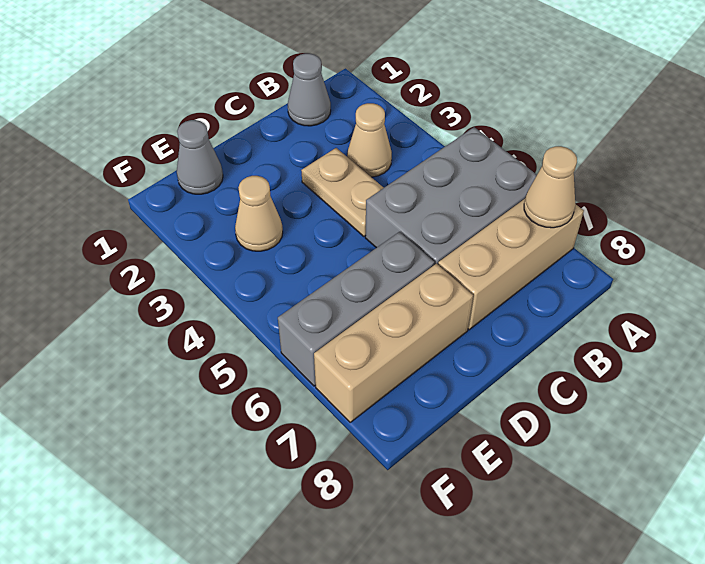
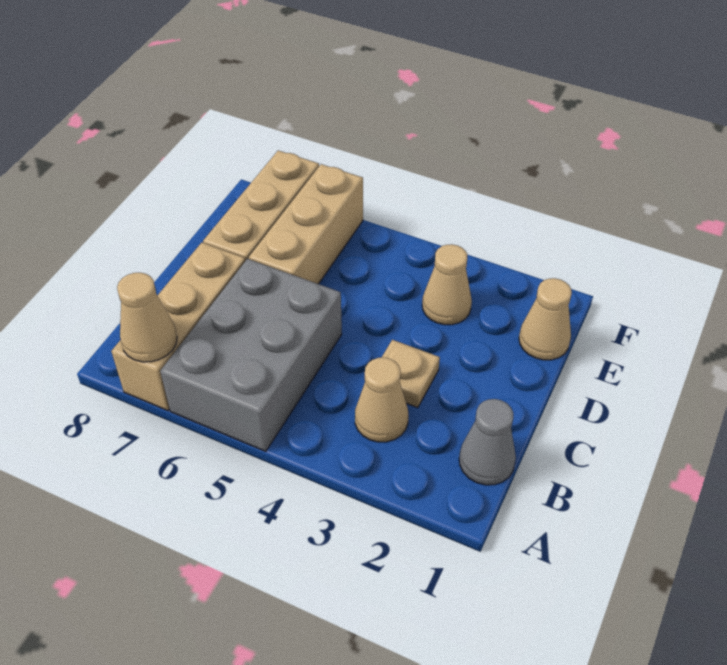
tan 1x2 plate [301,148,384,237] -> tan 1x1 plate [381,340,440,408]
grey 1x3 brick [278,232,435,386] -> tan 1x3 brick [249,164,363,284]
grey 1x1 cone [177,120,223,194] -> tan 1x1 cone [519,278,572,360]

